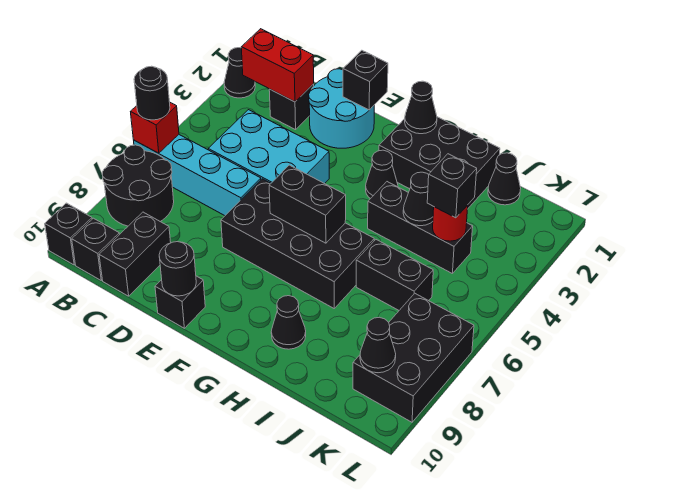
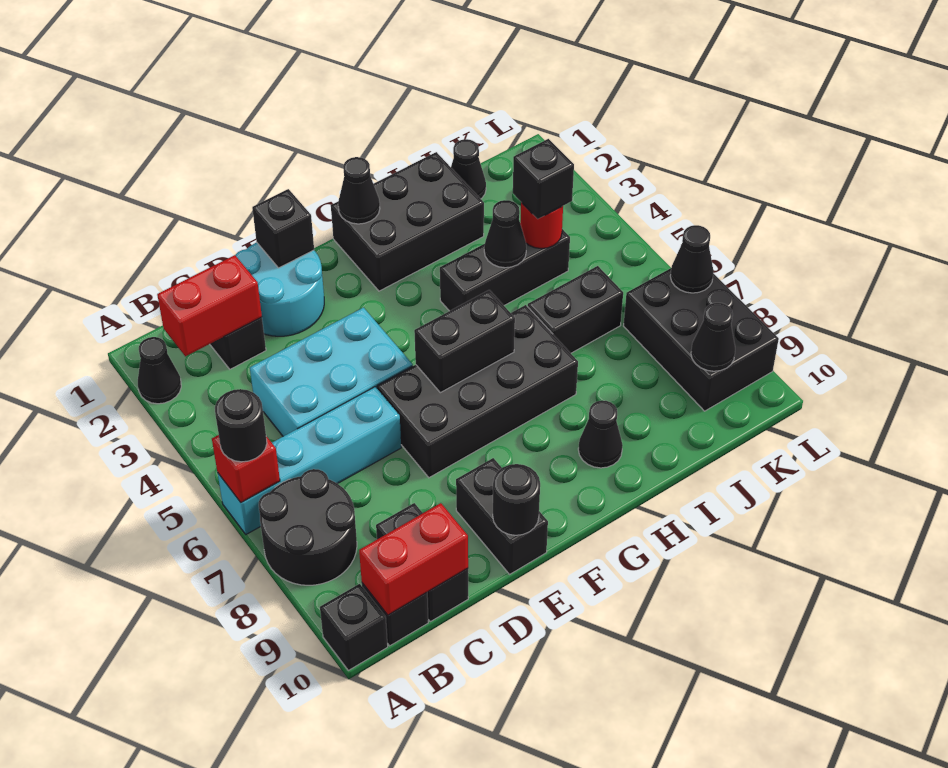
none -> red 1x2 brick [359,503,468,615]
black 1x1 brick [155,276,205,328] -> black 1x2 brick [456,458,548,574]
black 1x1 cone [366,150,398,199] -> black 1x1 cone moved to [670,225,714,293]

